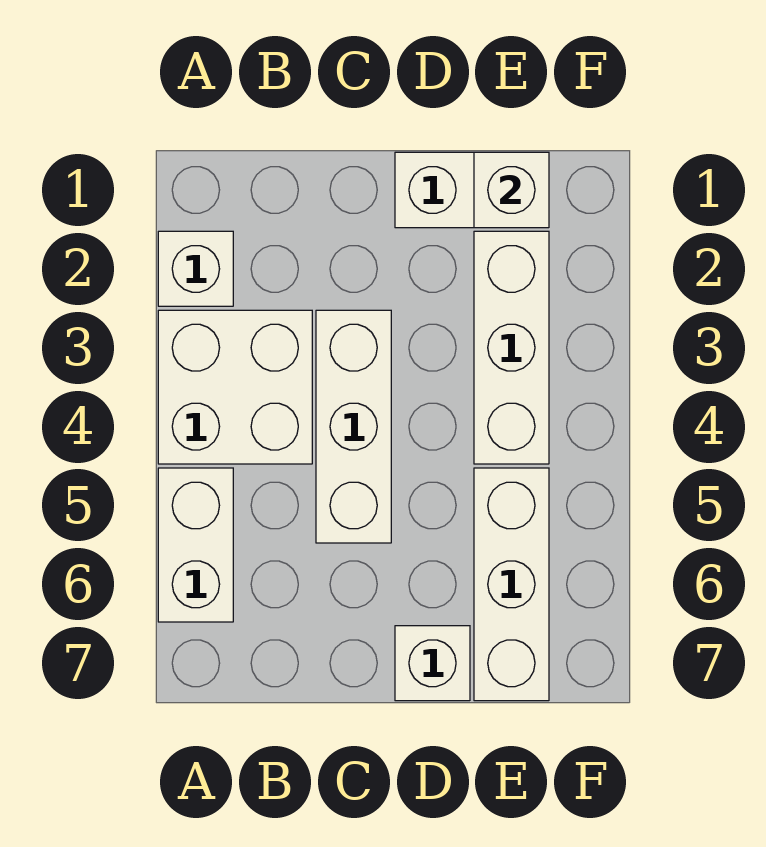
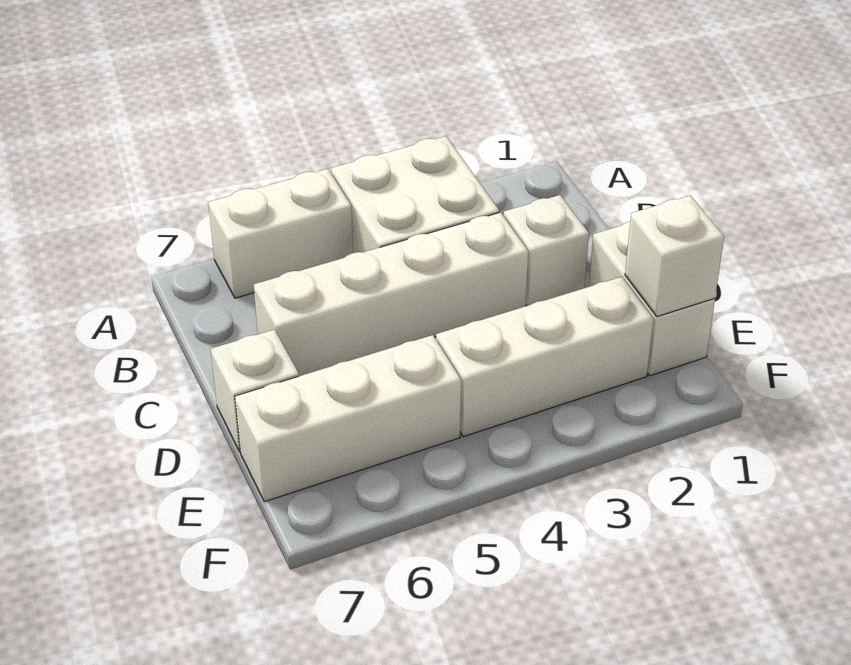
white 1x1 brick [158,231,233,306] -> white 1x1 brick moved to [503,195,589,306]
white 1x3 brick [316,310,391,543] -> white 1x4 brick [254,212,528,376]

